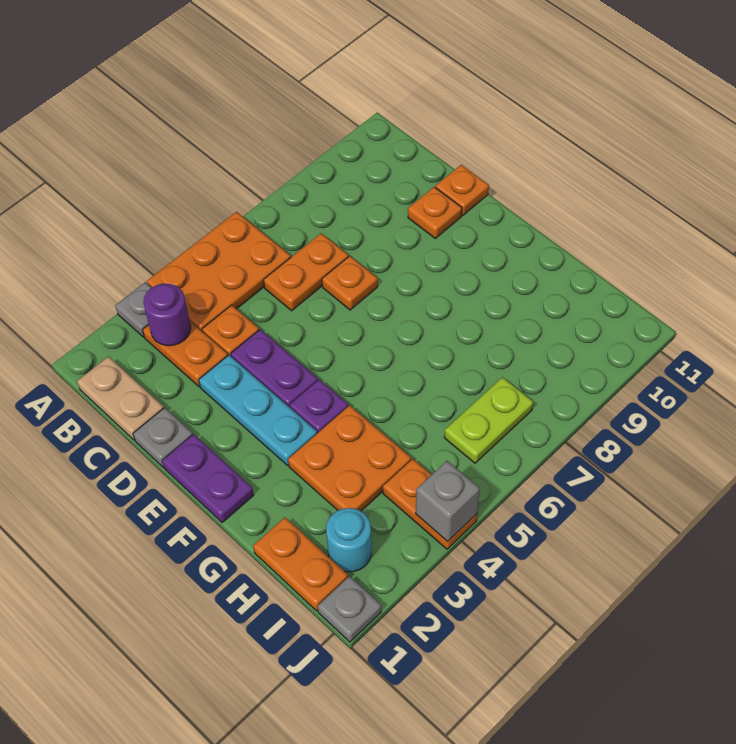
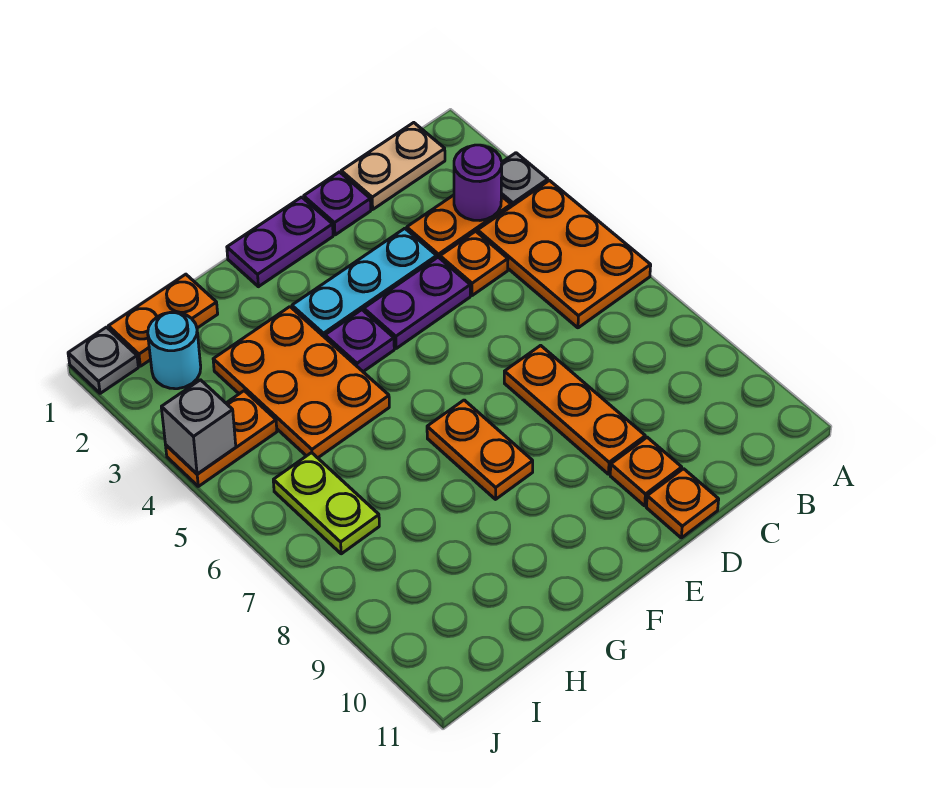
orange 1x2 plate [264,233,349,311] -> orange 1x2 plate moved to [427,400,533,499]
grey 1x1 plate [133,408,193,467] -> purple 1x1 plate [304,172,371,235]
orange 1x1 plate [322,256,378,310] -> orange 1x3 plate [504,345,645,474]
orange 2x2 plate [288,405,411,511] -> orange 2x3 plate [213,307,389,458]

